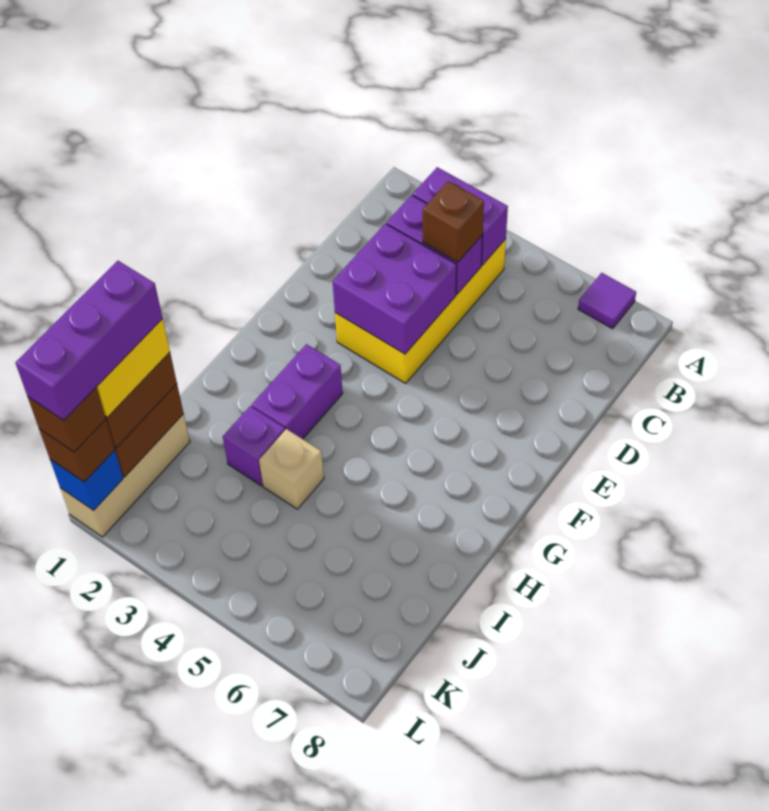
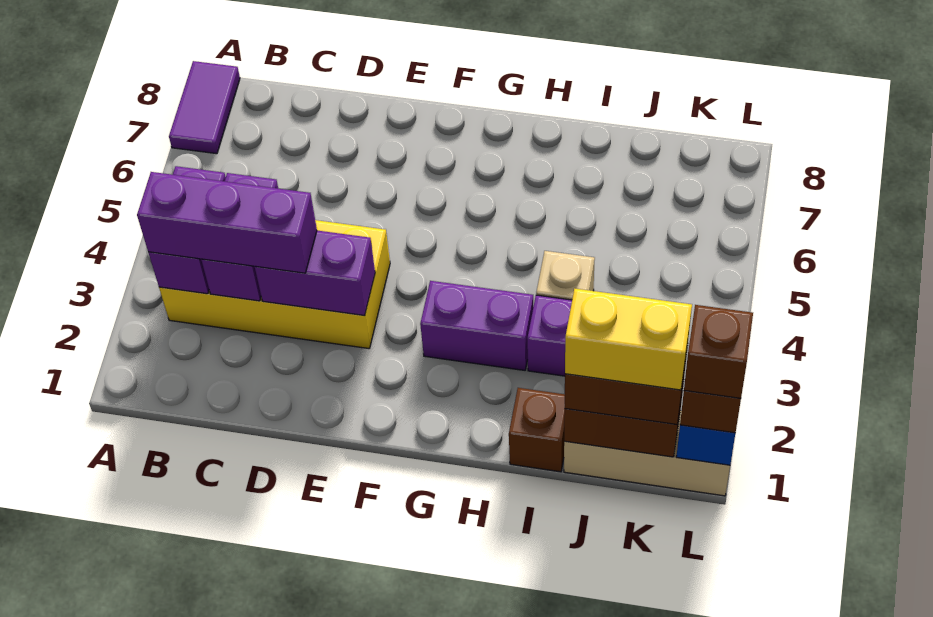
purple 1x1 tile [578,273,636,329] -> purple 1x2 tile [169,61,240,154]
brown 1x1 brick [423,181,484,262] -> brown 1x1 brick moved to [509,388,565,472]
purple 2x2 brick [332,224,457,354] -> purple 1x2 brick [255,231,375,316]
purple 1x3 brick [15,261,162,420] -> purple 1x3 brick moved to [137,172,317,273]

